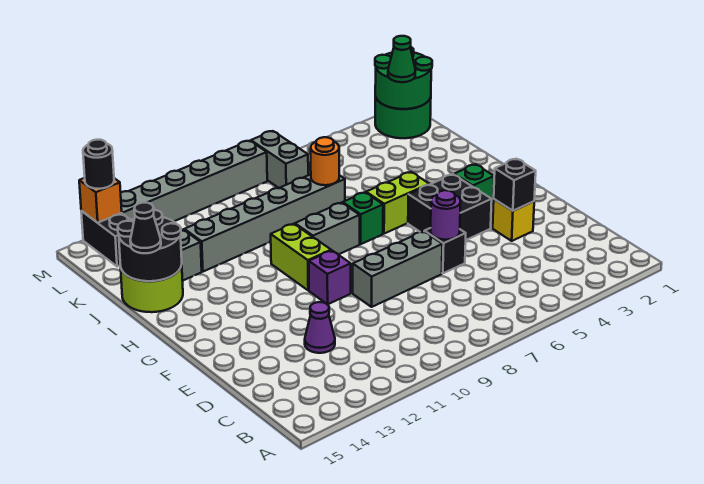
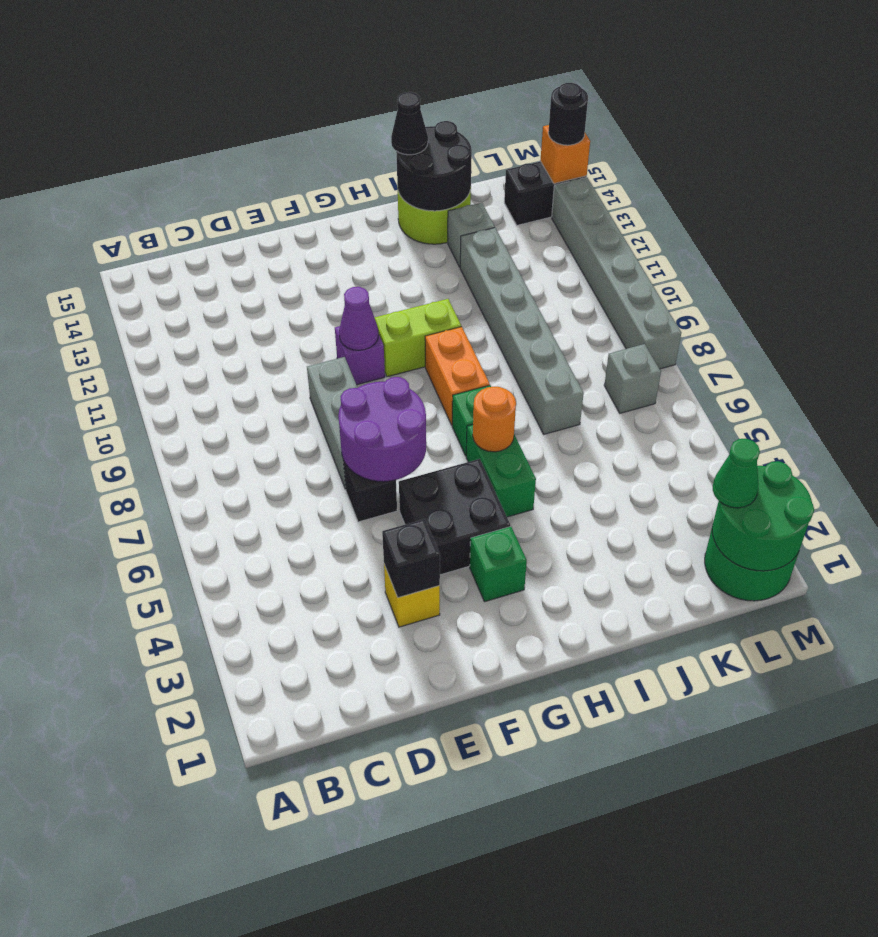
purple 1x1 cone [305,302,335,353] -> purple 1x1 cone moved to [339,287,379,350]
purple 1x1 round brick [431,190,461,240] -> purple 2x2 round brick [338,377,426,482]
lime 1x2 brick [366,172,429,234] -> green 1x2 brick [466,425,536,517]
grey 1x2 brick [295,203,360,255] -> orange 1x2 brick [425,327,490,425]
orange 1x1 round brick [311,137,339,185] -> orange 1x1 round brick moved to [473,387,516,452]
grey 1x2 brick [251,131,308,188] -> grey 1x1 brick [604,344,661,413]

